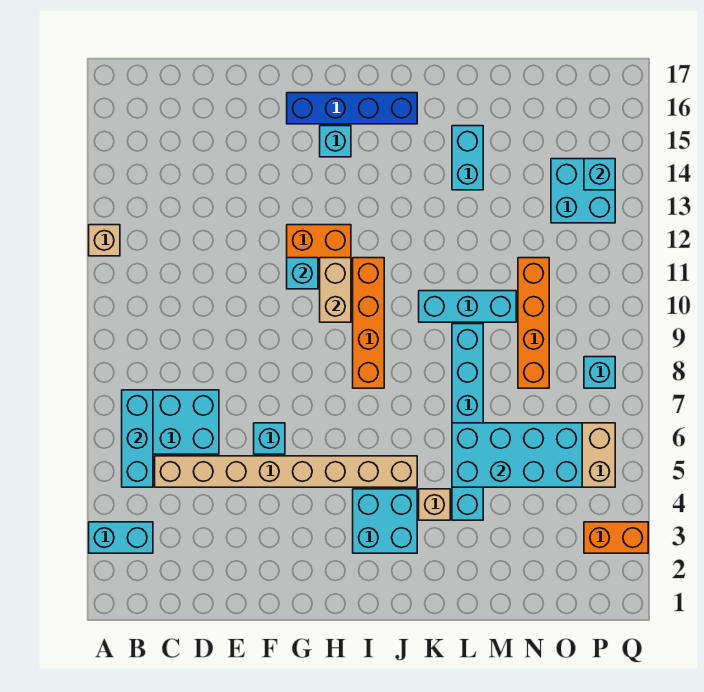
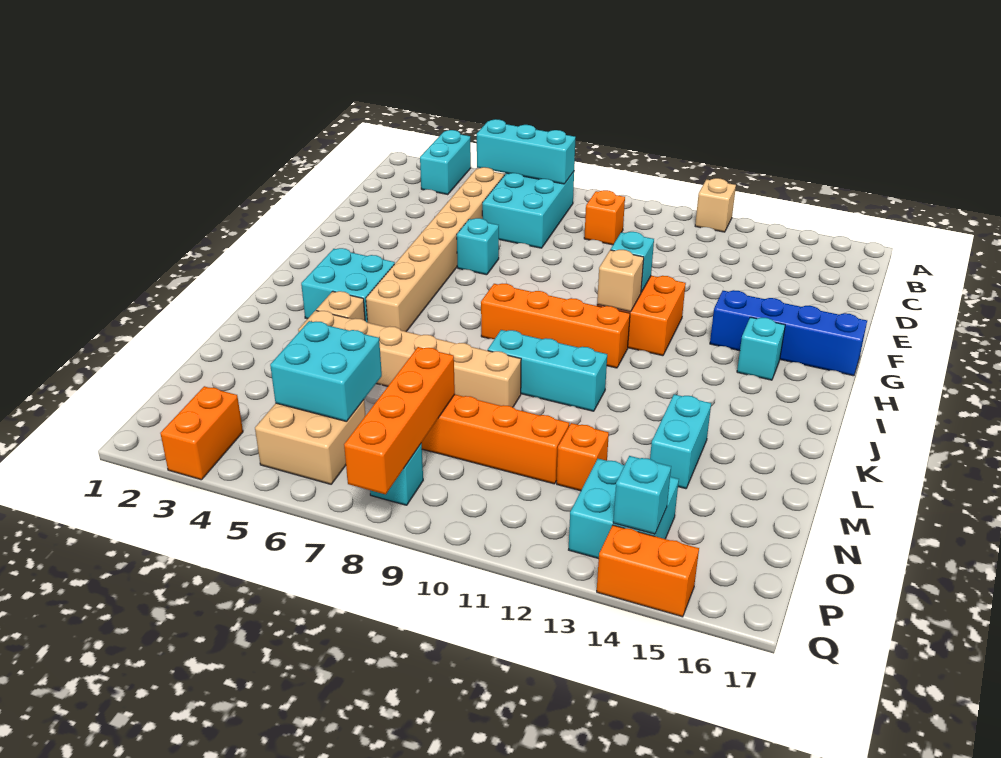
none -> orange 1x1 brick [584,190,625,245]
blue 1x4 brick [287,93,417,124] -> blue 1x4 brick turned to [710,290,867,376]
tan 1x2 brick [320,258,351,322] -> tan 1x1 brick [597,250,644,312]
cyan 1x3 brick [419,291,516,322] -> cyan 1x3 brick turned to [488,330,607,411]
cyan 1x6 brick [452,324,483,520] -> tan 1x6 brick [298,310,521,407]
cyan 2x4 brick [452,423,582,487] -> cyan 2x2 brick [270,321,382,422]
cyan 1x2 brick [452,126,483,190] -> cyan 1x2 brick turned to [650,394,711,489]
none -> orange 1x4 brick [344,347,455,494]
none -> orange 1x1 brick [557,423,609,491]
none -> orange 1x2 brick [597,525,699,617]

